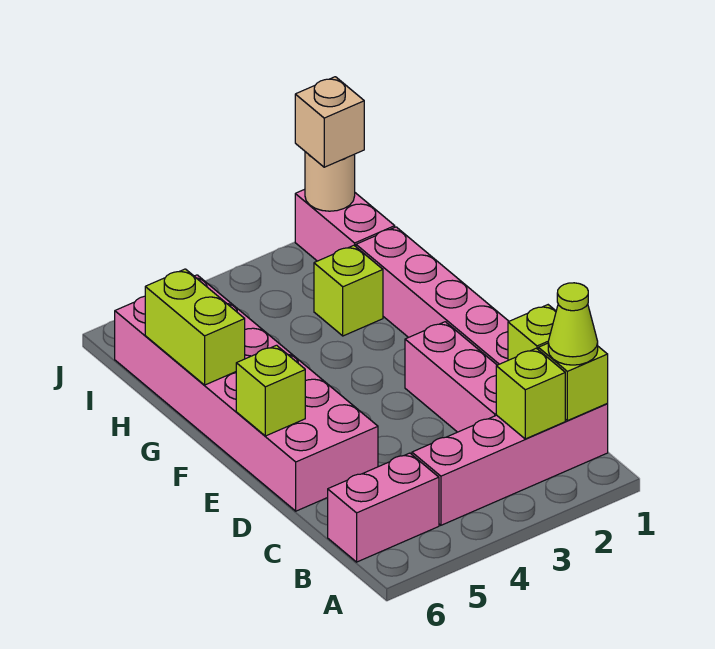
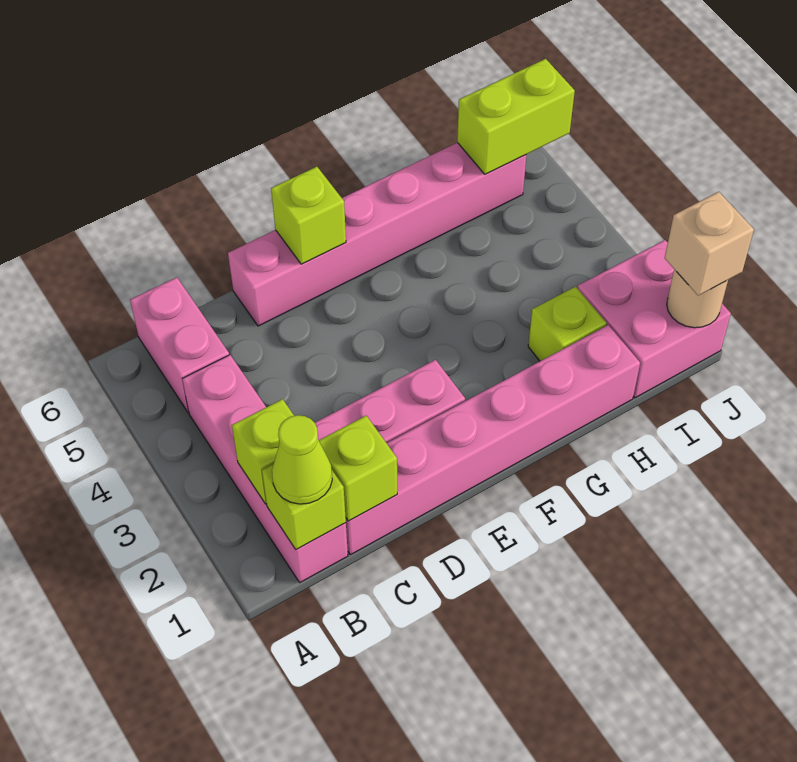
pink 2x6 brick [114,275,378,511] -> pink 1x6 brick [228,143,526,326]
lime 1x2 brick [145,269,245,385] -> lime 1x2 brick moved to [457,59,575,174]
pink 1x2 brick [295,189,395,261] -> pink 2x2 brick [578,240,731,398]

